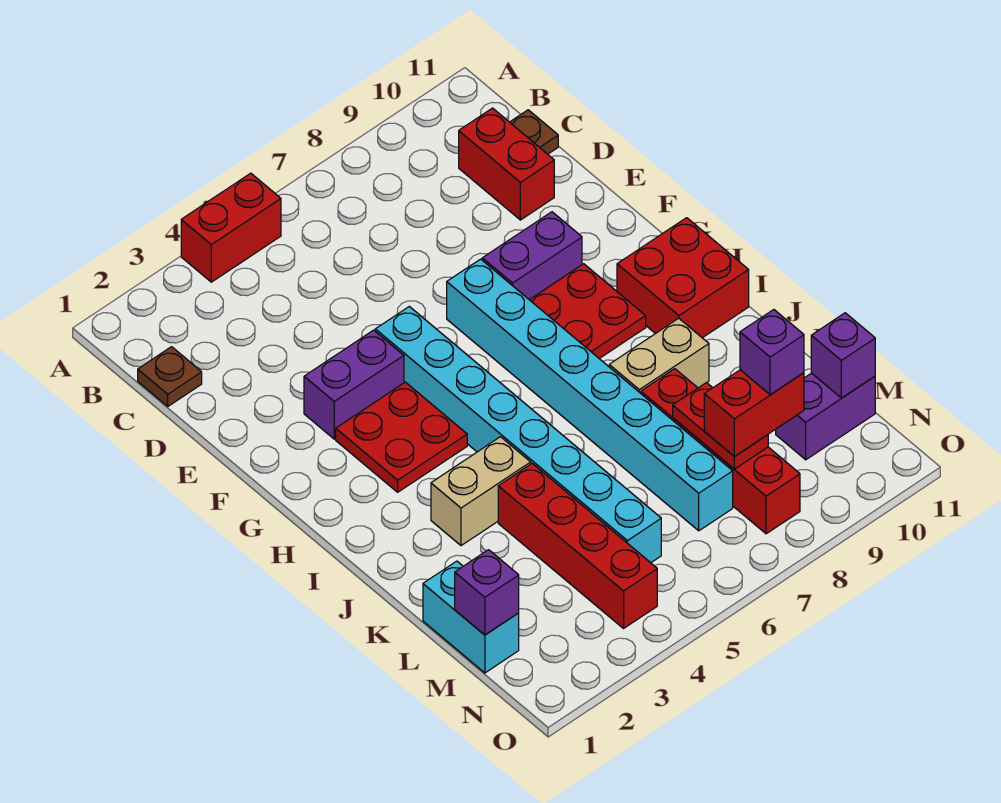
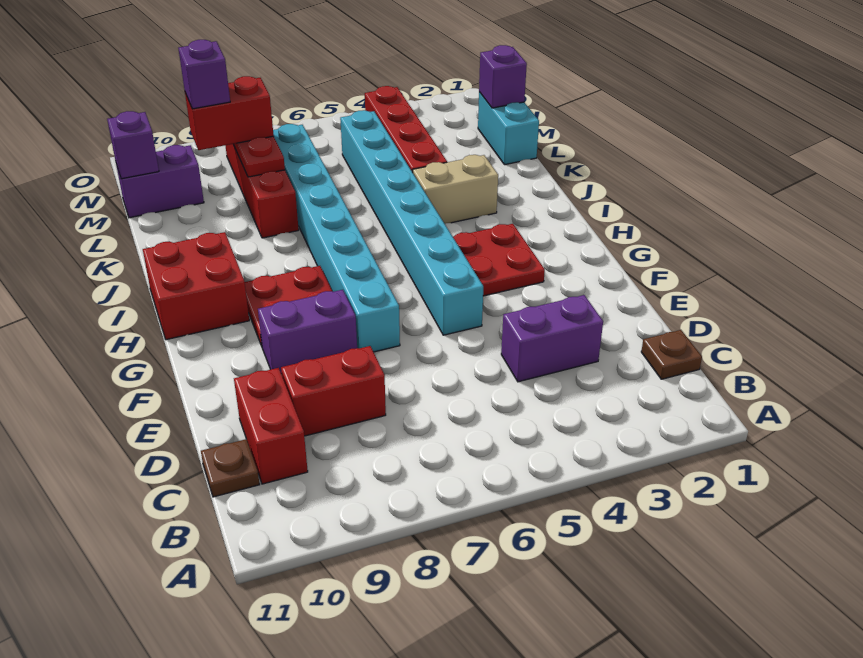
red 1x2 brick [181,173,281,282] -> red 1x2 brick moved to [281,346,386,436]
purple 1x2 brick [304,330,404,439] -> purple 1x2 brick moved to [501,295,603,382]
tan 1x2 brick [609,318,709,393] -> none

